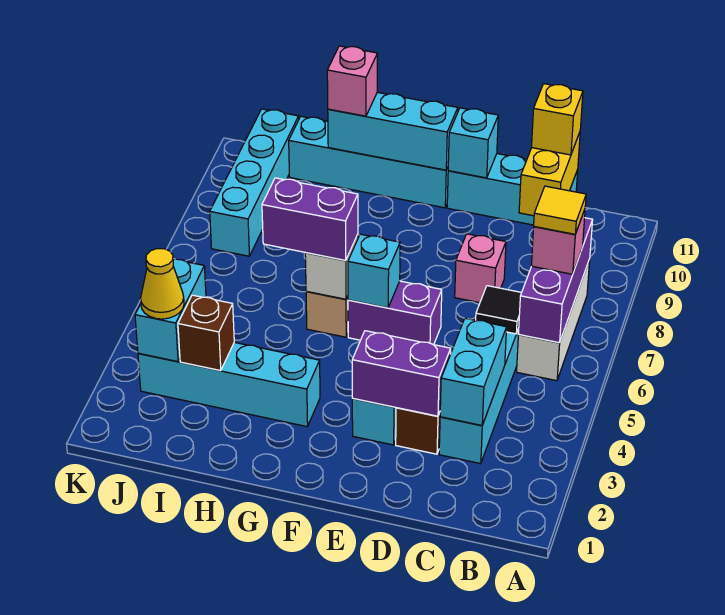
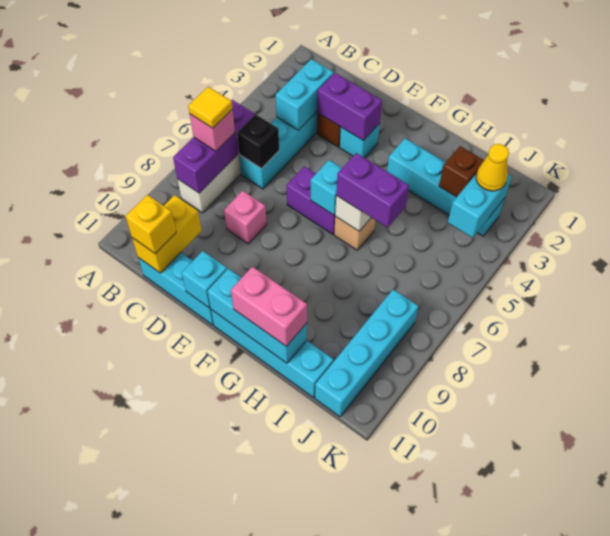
black 1x1 tile [476,286,522,334] -> black 1x1 brick [237,114,279,169]
pink 1x1 brick [327,46,378,116] -> pink 1x2 brick [231,267,307,346]

